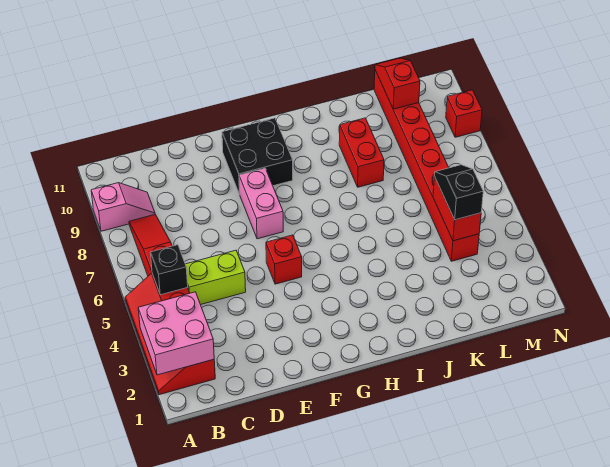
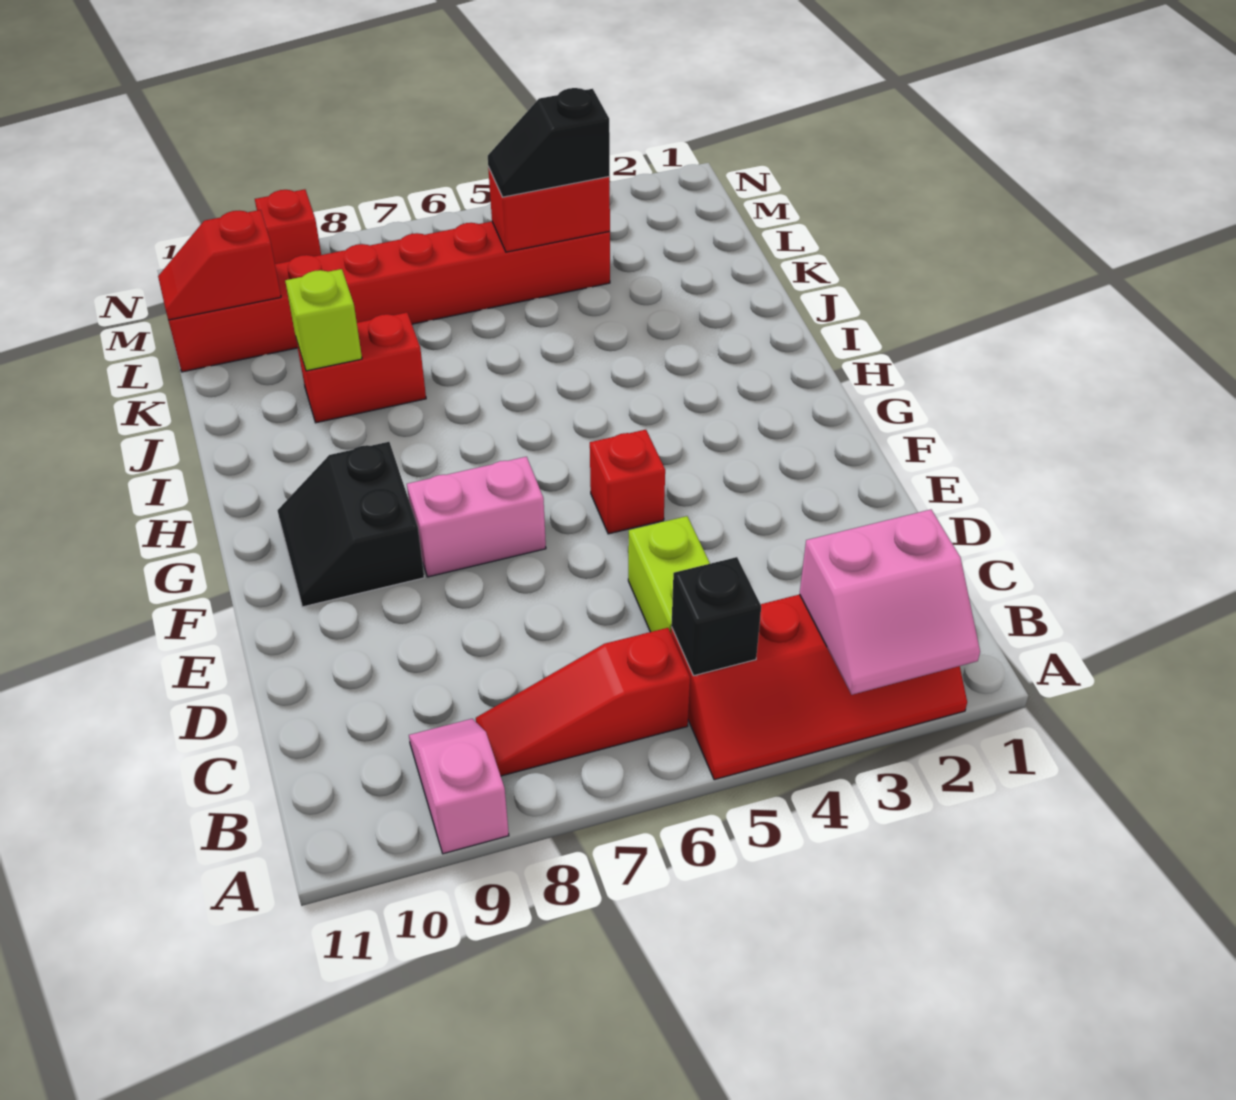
pink 2x2 brick [138,292,214,375] -> pink 2x2 slope [800,510,980,695]
black 2x2 brick [222,118,293,194] -> black 2x2 slope [278,442,424,607]
none -> lime 1x1 brick [285,269,362,371]

